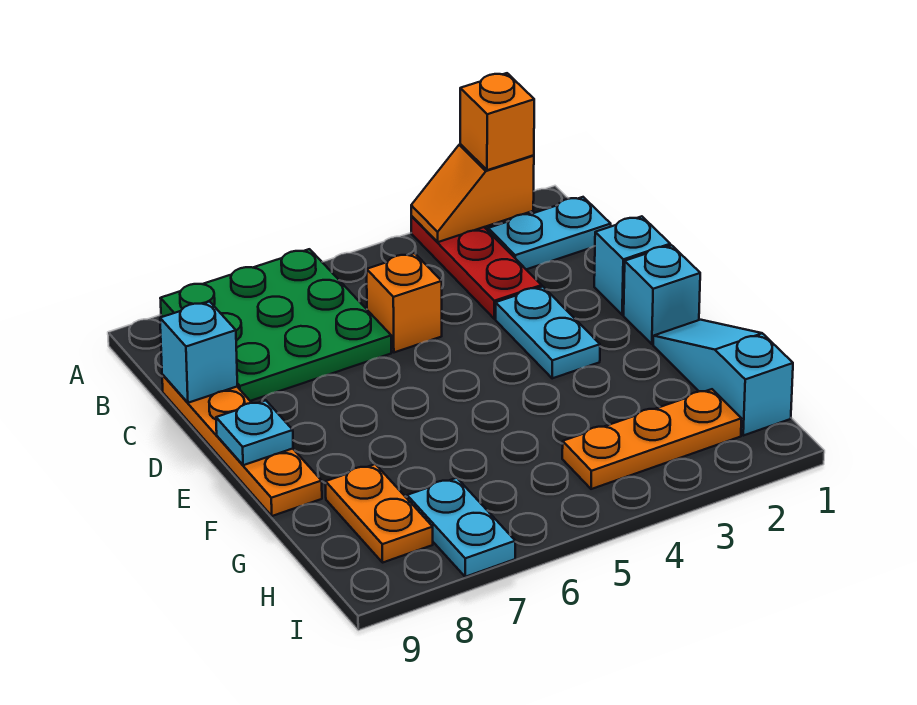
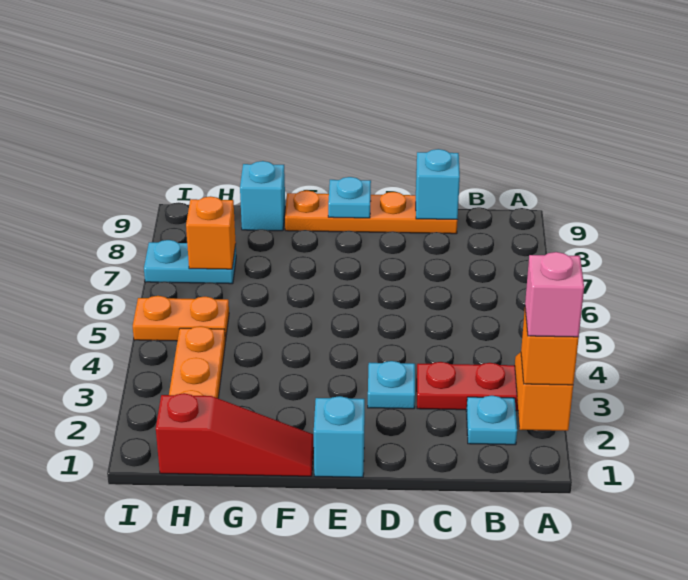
none -> pink 1x1 brick [525,252,584,337]
green 3x3 plate [160,249,391,401] -> none
cyan 1x2 plate [488,197,611,269] -> cyan 1x1 plate [466,395,517,445]
orange 1x1 brick [367,253,442,352] -> orange 1x1 brick moved to [186,196,236,269]
cyan 1x1 brick [594,216,670,315] -> cyan 1x1 brick moved to [240,161,285,231]
cyan 1x2 plate [496,287,600,378] -> cyan 1x1 plate [368,361,415,409]
cyan 1x3 slope [653,320,793,436] -> red 1x3 slope [156,393,314,476]
orange 1x2 plate [326,464,433,563] -> orange 1x2 plate moved to [133,296,229,341]

